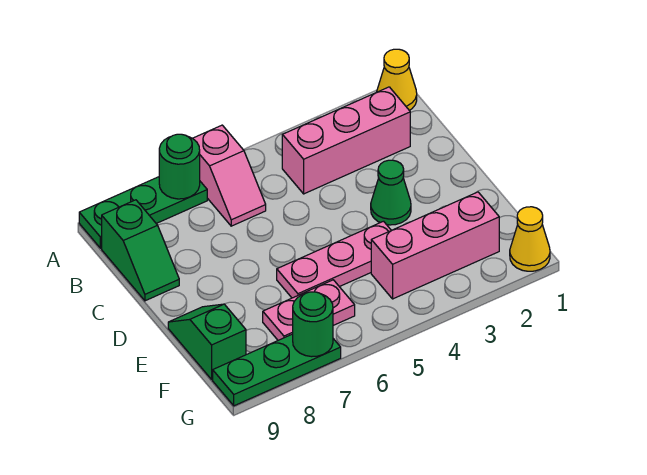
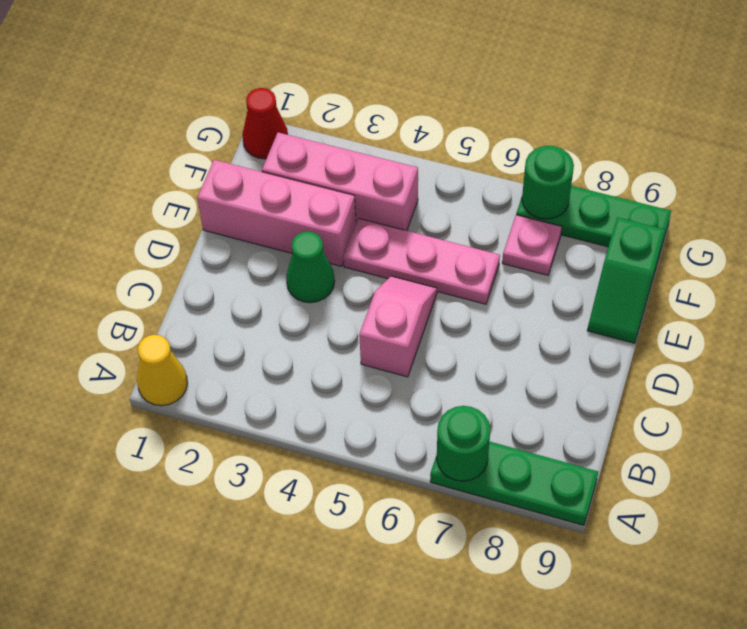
pink 1x2 slope [193,125,266,226] -> pink 1x2 slope moved to [359,276,437,377]
pink 1x3 brick [282,87,410,194] -> pink 1x3 brick moved to [197,160,356,266]
green 1x2 slope [102,200,179,301] -> none
pink 1x2 plate [263,280,355,340] -> pink 1x1 plate [502,215,562,275]
yellow 1x1 cone [510,207,550,271] -> red 1x1 cone [242,88,288,159]

